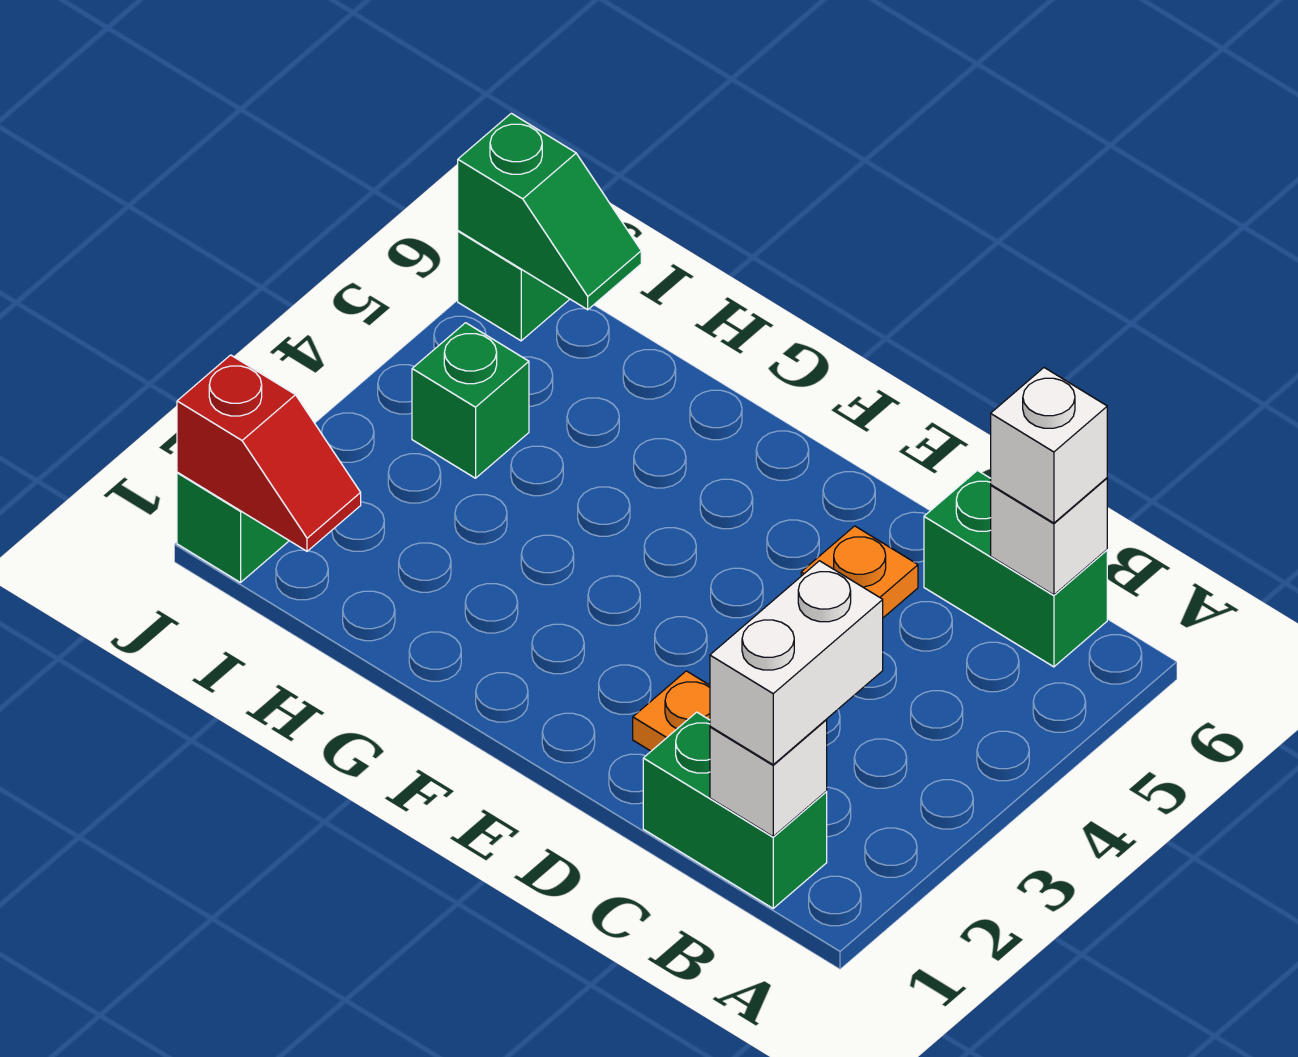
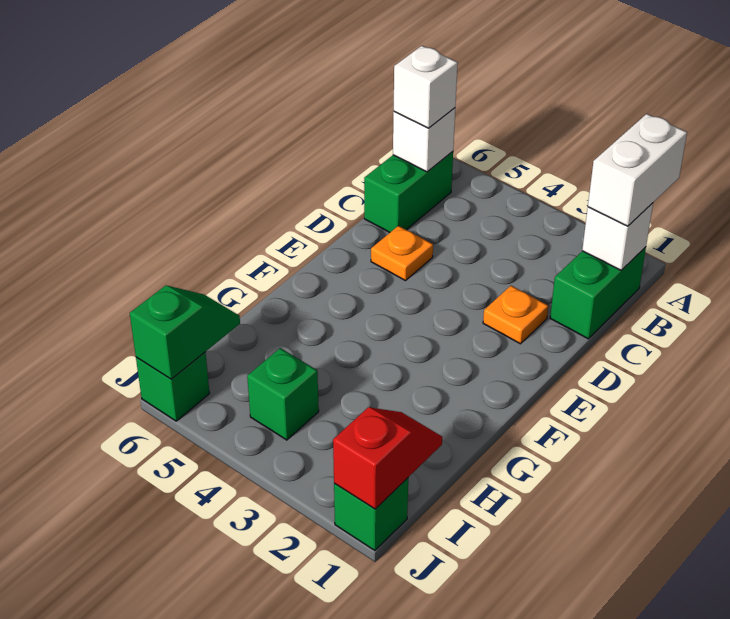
white 1x2 brick [710,561,883,765] -> white 1x2 brick turned to [588,114,687,226]

